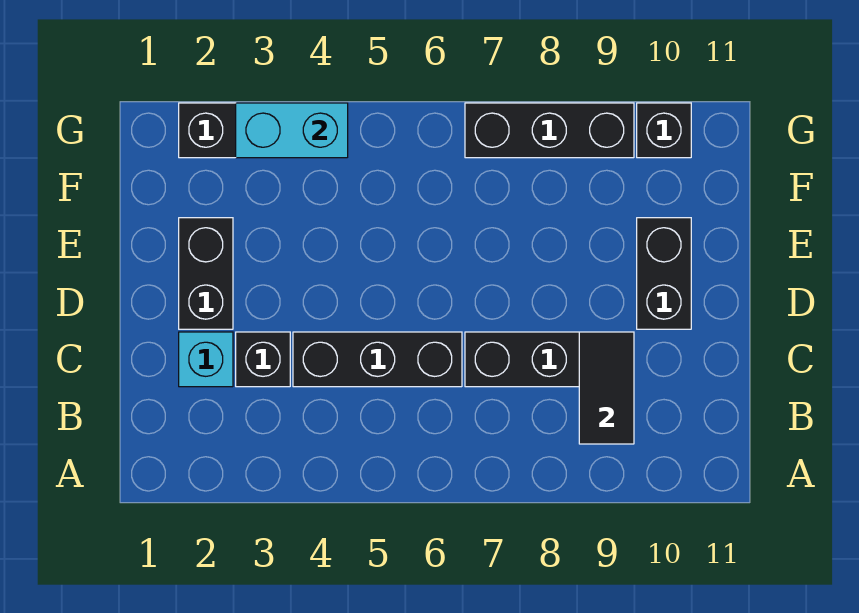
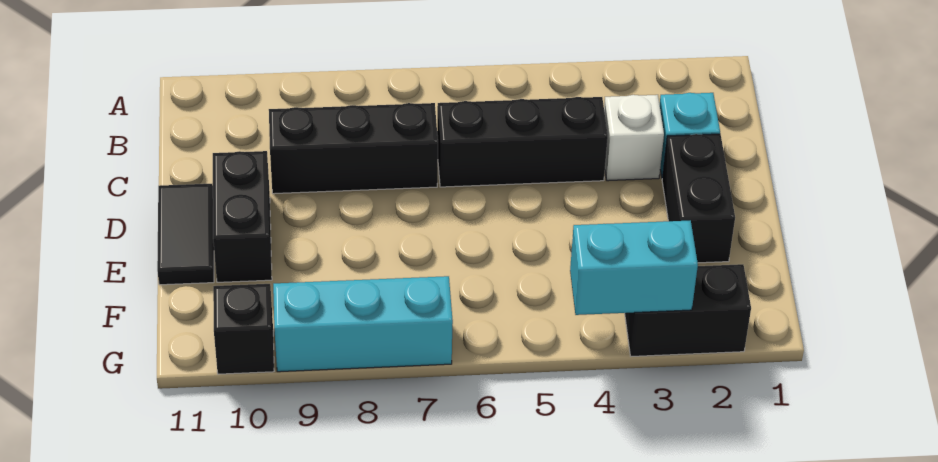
black 1x2 tile [579,332,634,444] -> black 1x2 tile moved to [157,184,214,285]
black 1x1 brick [236,332,290,387] -> white 1x1 brick [604,95,664,181]
black 1x3 brick [465,103,634,158] -> cyan 1x3 brick [273,276,453,372]

